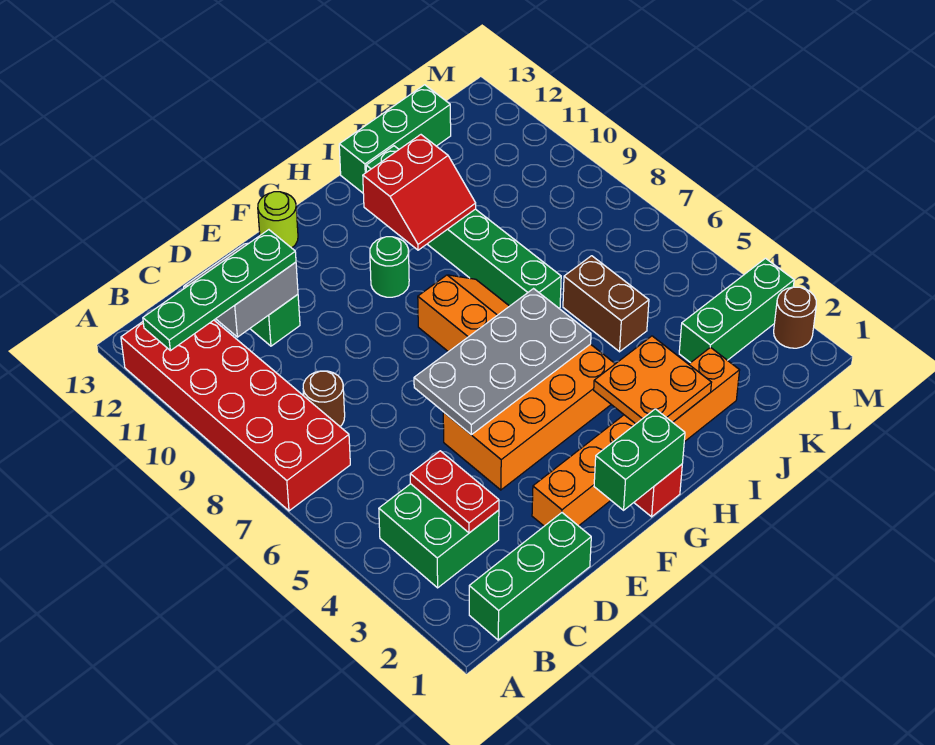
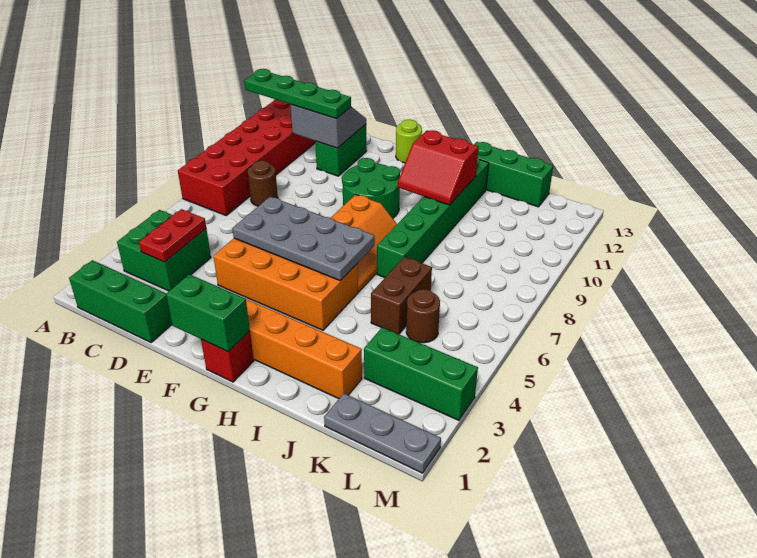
green 1x1 round brick [370,237,409,297] -> green 2x2 round brick [342,158,400,218]
orange 2x2 plate [594,336,711,424] -> none
none -> grey 1x3 plate [324,393,441,473]
brown 1x1 round brick [774,287,816,348] -> brown 1x1 round brick moved to [406,289,440,343]

